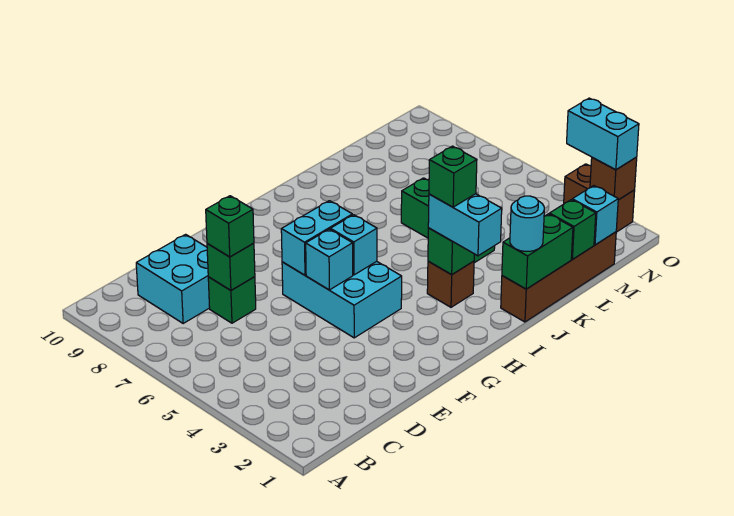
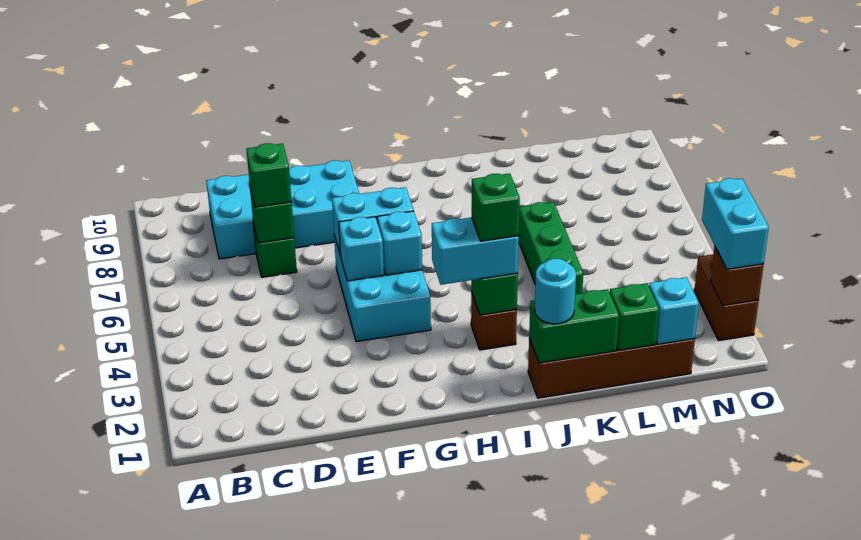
cyan 2x2 brick [136,234,210,323] -> cyan 2x4 brick [206,160,359,259]
cyan 1x2 brick [428,194,502,256] -> cyan 1x2 brick turned to [432,217,519,285]

